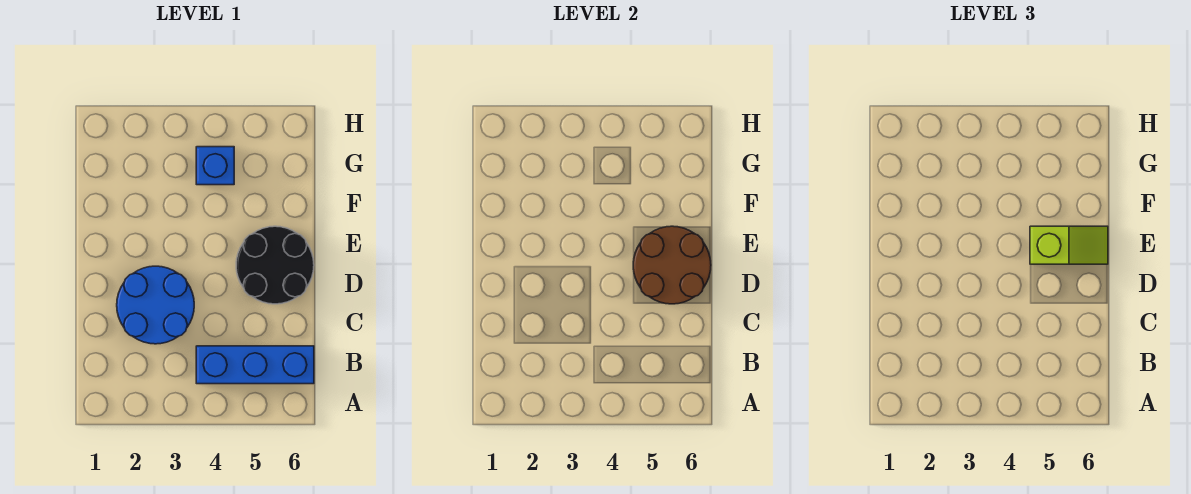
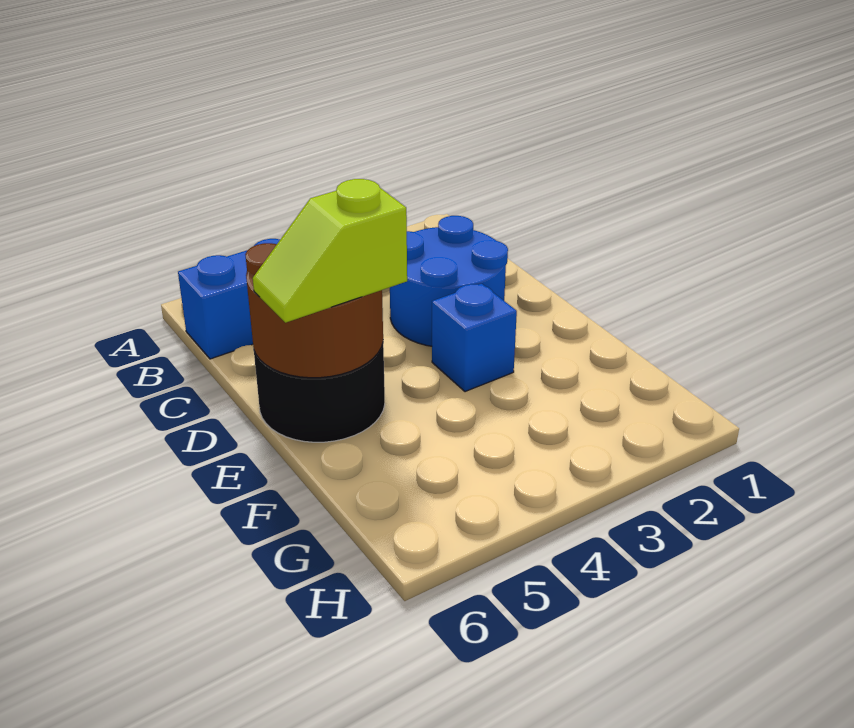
blue 1x1 brick [196,147,234,185] -> blue 1x1 brick moved to [432,284,517,392]

